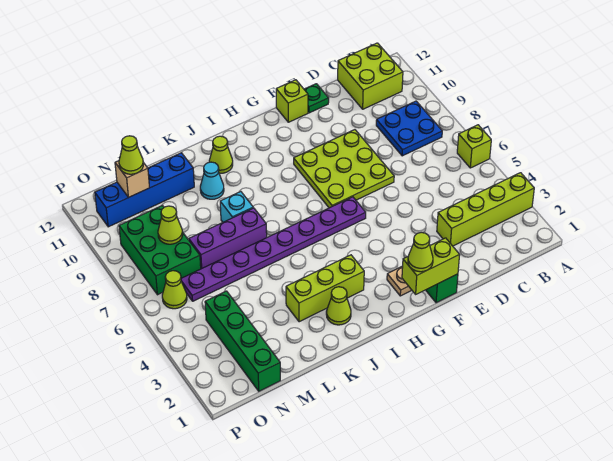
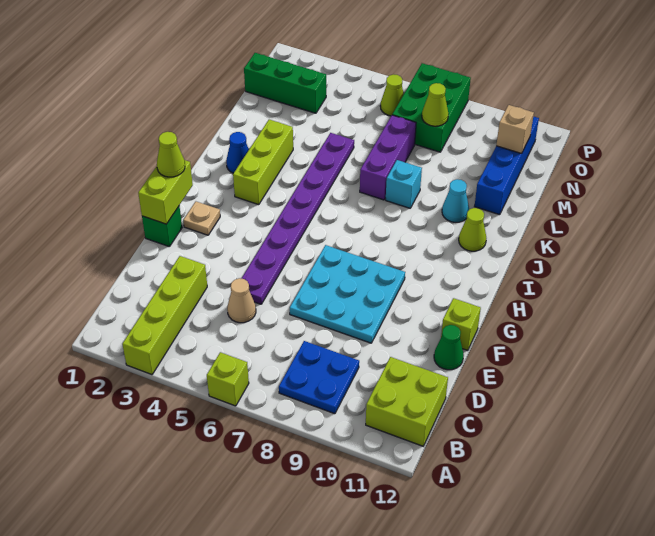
none -> tan 1x1 cone [227,278,256,323]
lime 3x3 plate [294,130,394,208] -> cyan 3x3 plate [290,245,405,343]
green 1x1 plate [304,84,329,113] -> green 1x1 cone [434,325,464,370]
purple 1x8 plate [181,197,366,301] -> purple 1x8 plate moved to [241,133,354,304]
lime 1x1 cone [326,287,351,325] -> blue 1x1 cone [226,132,249,173]
green 1x4 brick [205,291,280,391] -> green 1x3 brick [244,53,326,113]
green 2x3 brick [119,206,201,295] -> green 2x3 brick turned to [392,63,471,152]
lime 1x1 cone [119,136,143,174] -> none

